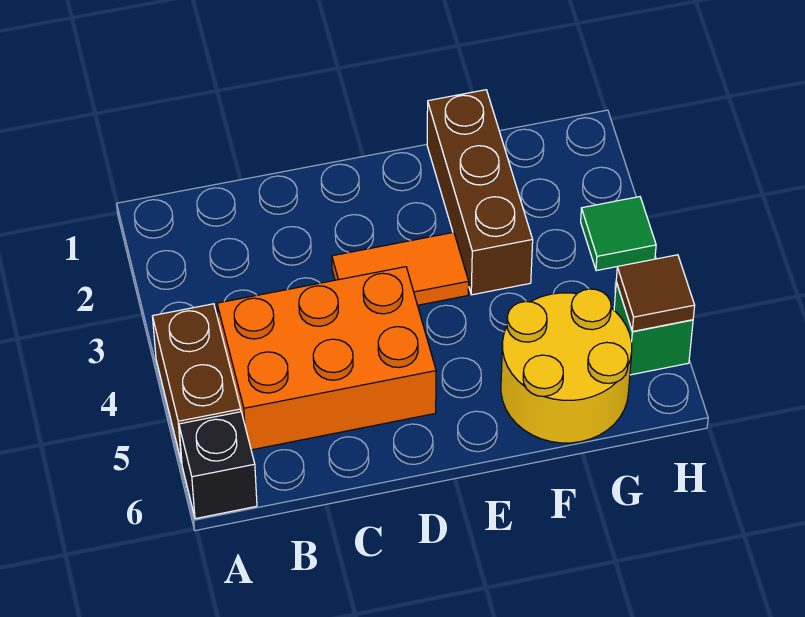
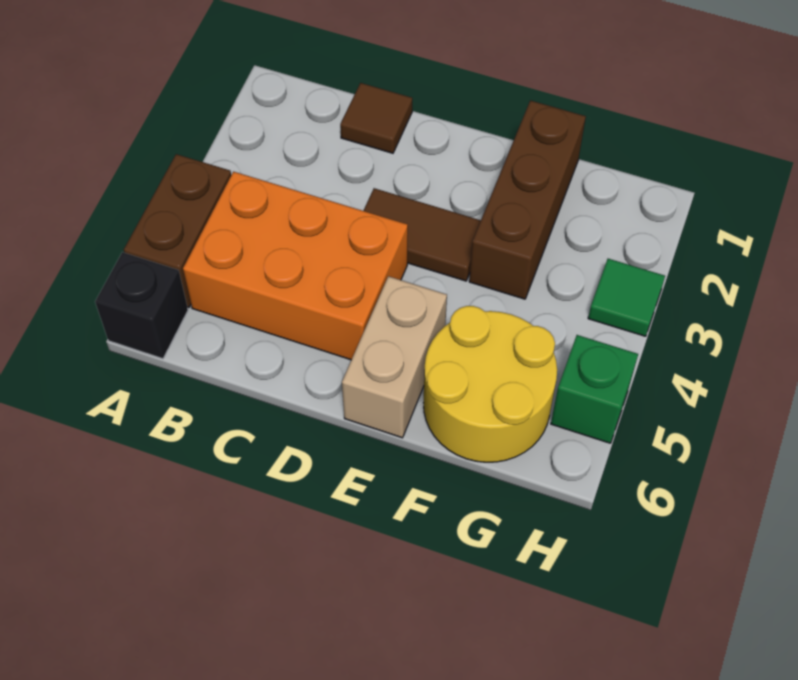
orange 1x2 tile [332,232,469,305] -> brown 1x2 tile [363,188,481,281]
none -> tan 1x2 brick [342,276,447,438]
brown 1x1 tile [616,255,695,331] -> brown 1x1 tile moved to [340,83,412,153]

